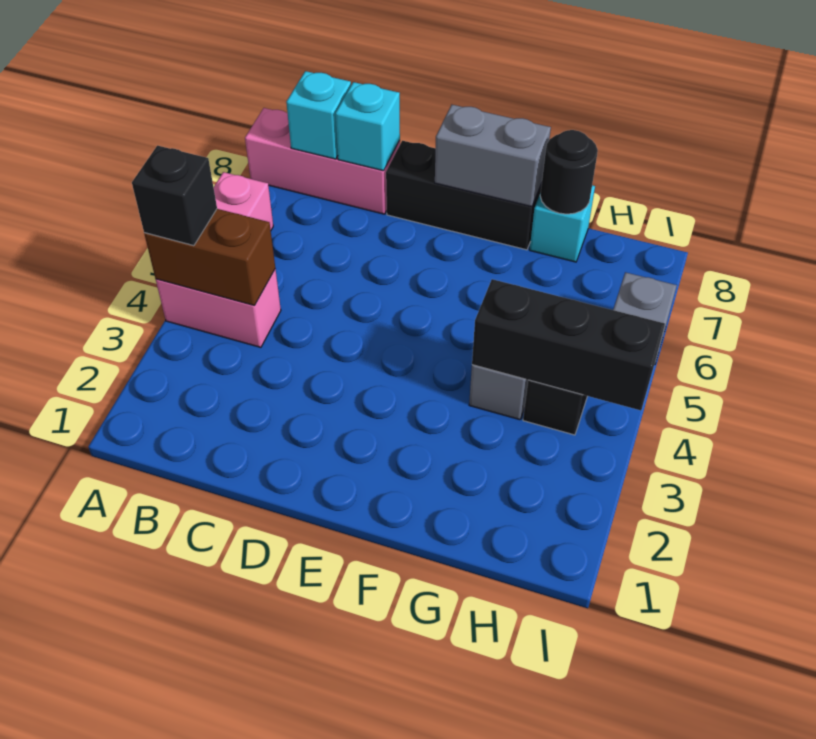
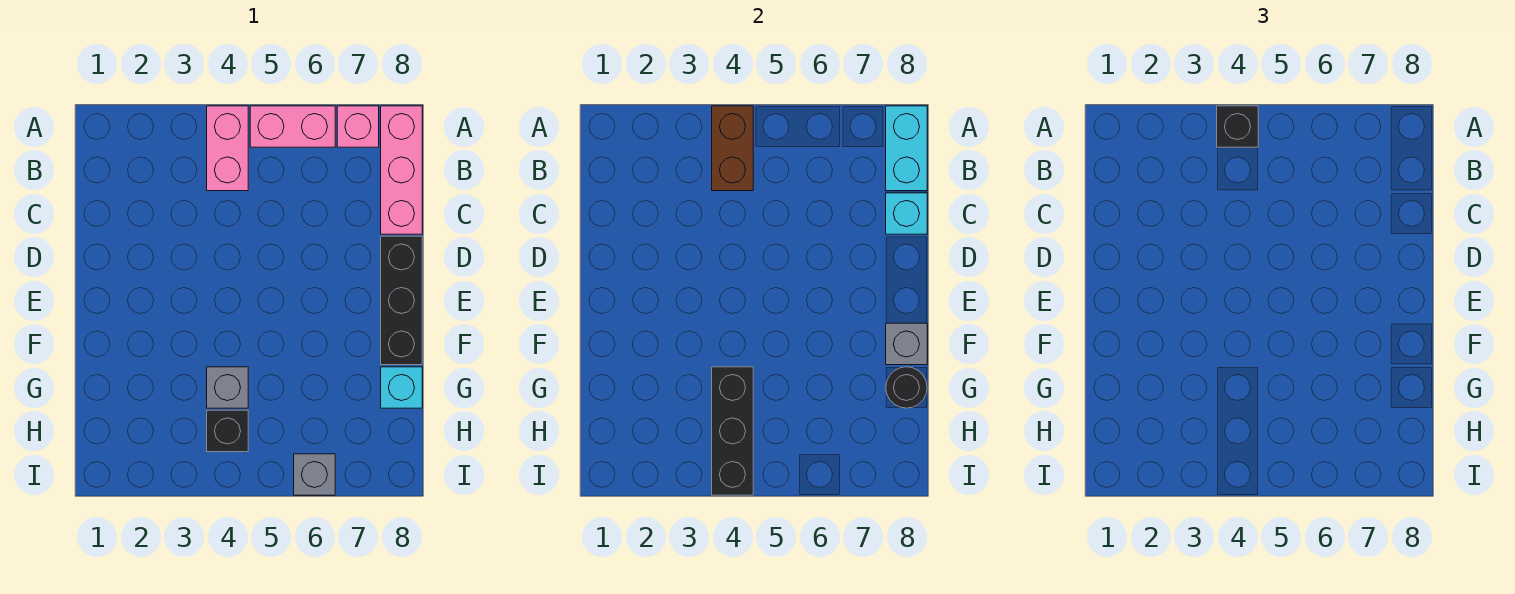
none -> pink 1x1 brick [337,106,379,147]
cyan 1x1 brick [286,71,351,159] -> cyan 1x2 brick [886,106,927,191]
grey 1x2 brick [435,105,551,207] -> grey 1x1 brick [886,323,927,365]

